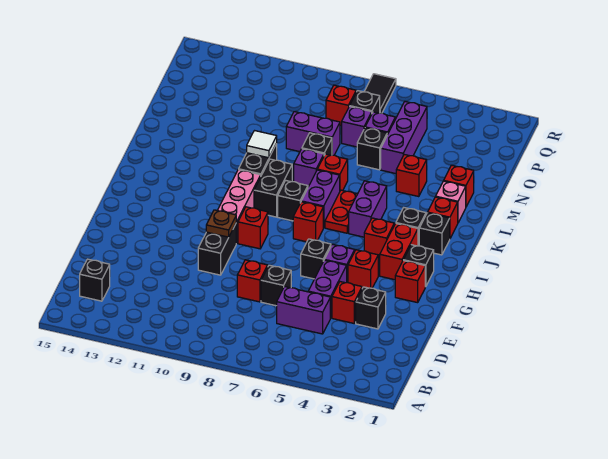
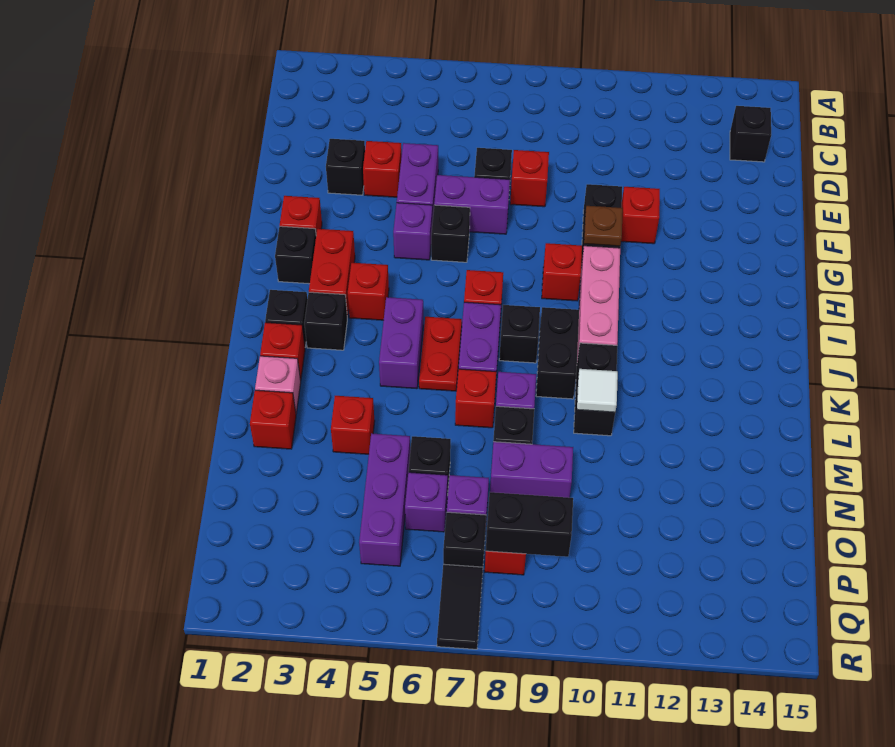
purple 1x2 brick [277,287,330,334] -> purple 1x2 brick moved to [434,175,510,234]
red 1x1 brick [348,250,378,288] -> red 1x1 brick moved to [621,187,660,244]
none -> black 1x2 brick [486,492,573,557]

